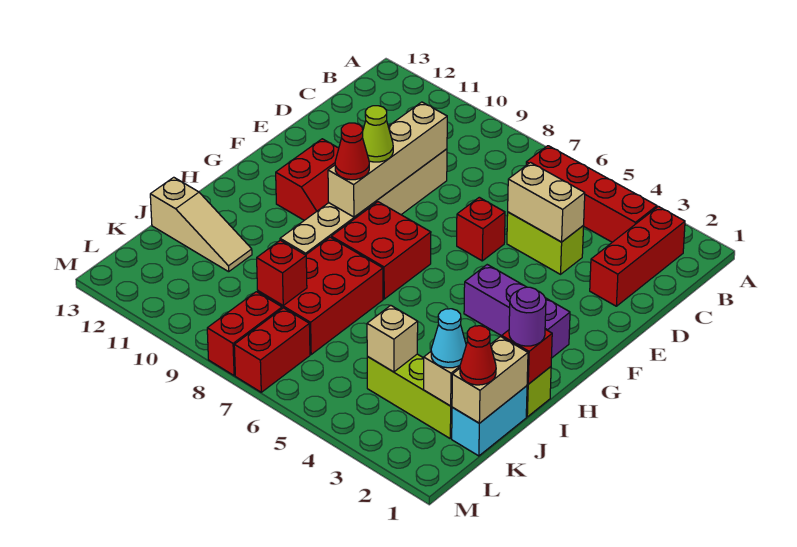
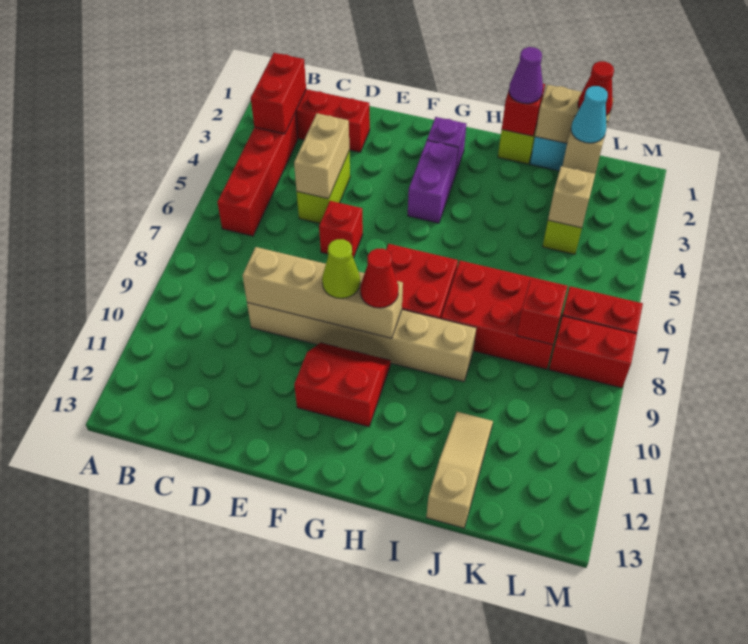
none -> red 1x2 brick [251,53,306,134]
purple 1x1 round brick [509,287,546,346] -> purple 1x1 cone [509,47,543,104]

